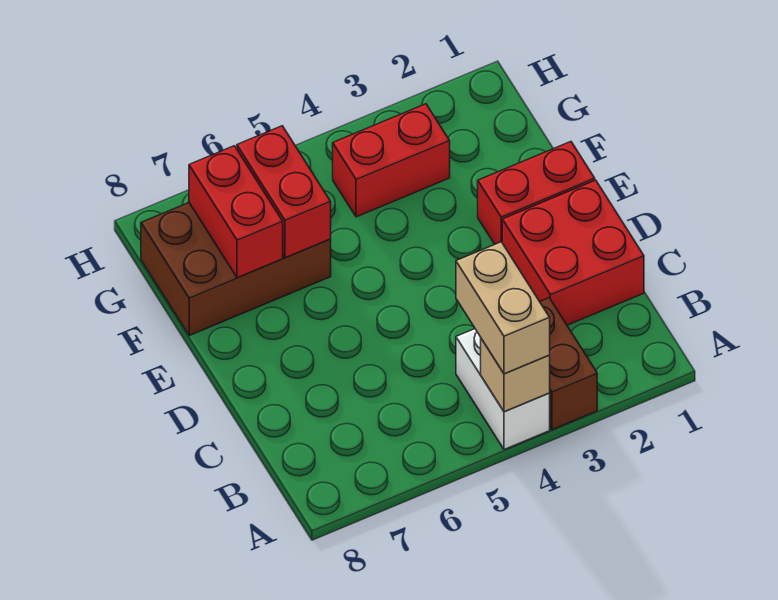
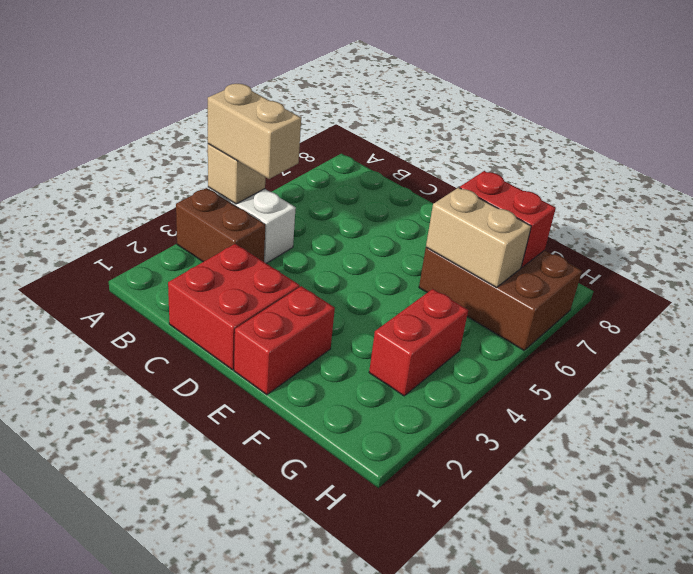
brown 2x3 brick [141,203,331,335] -> brown 2x3 brick turned to [419,247,582,350]
red 1x2 brick [237,126,331,258] -> tan 1x2 brick [426,187,531,287]

